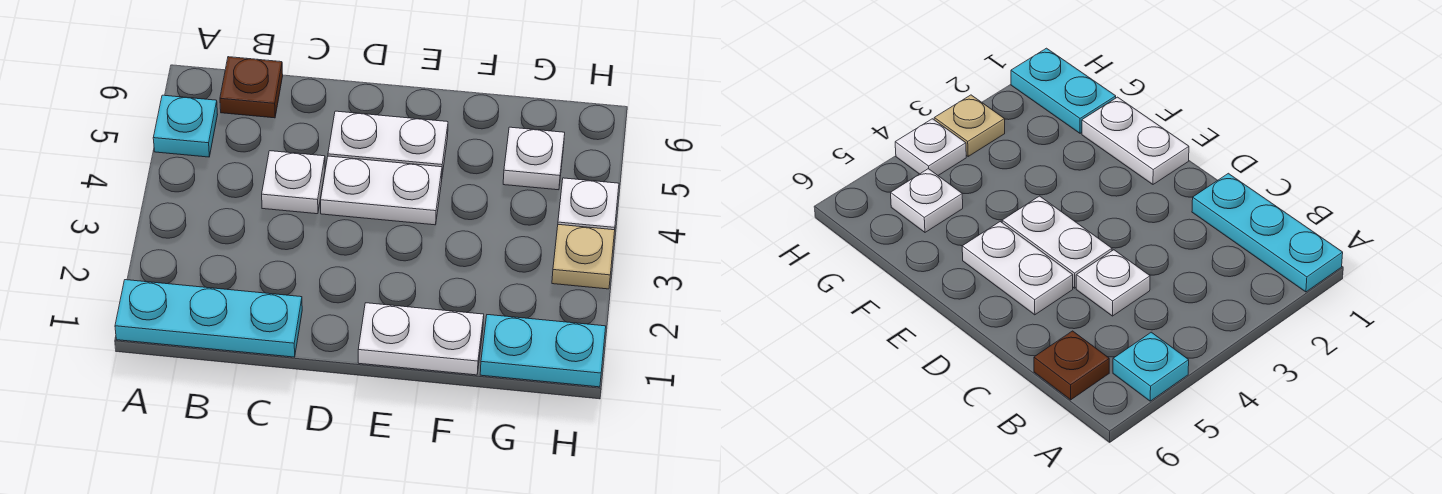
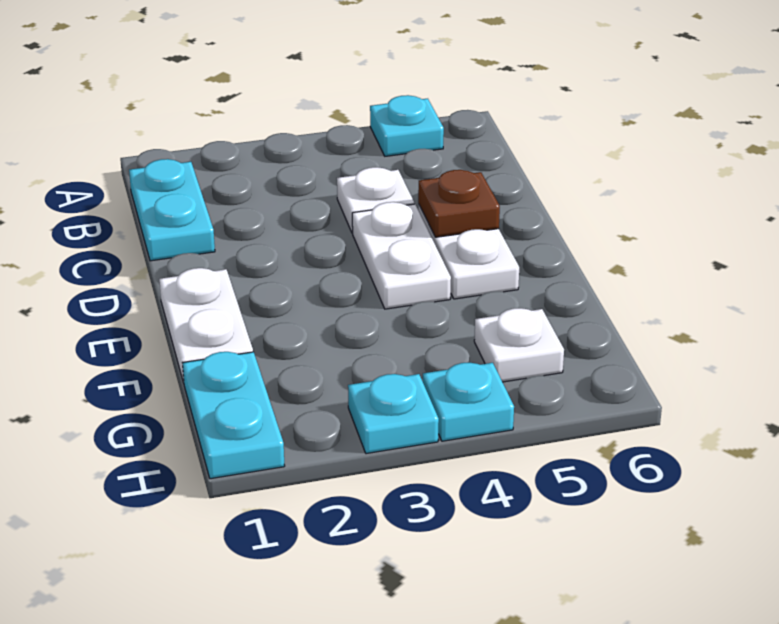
cyan 1x3 plate [115,280,302,357] -> cyan 1x2 plate [129,159,215,261]
brown 1x1 plate [220,57,283,118] -> brown 1x1 plate moved to [418,170,500,237]
tan 1x1 plate [552,225,615,289] -> cyan 1x1 plate [348,374,439,454]
white 1x1 plate [558,178,619,230] -> cyan 1x1 plate [423,363,514,441]

